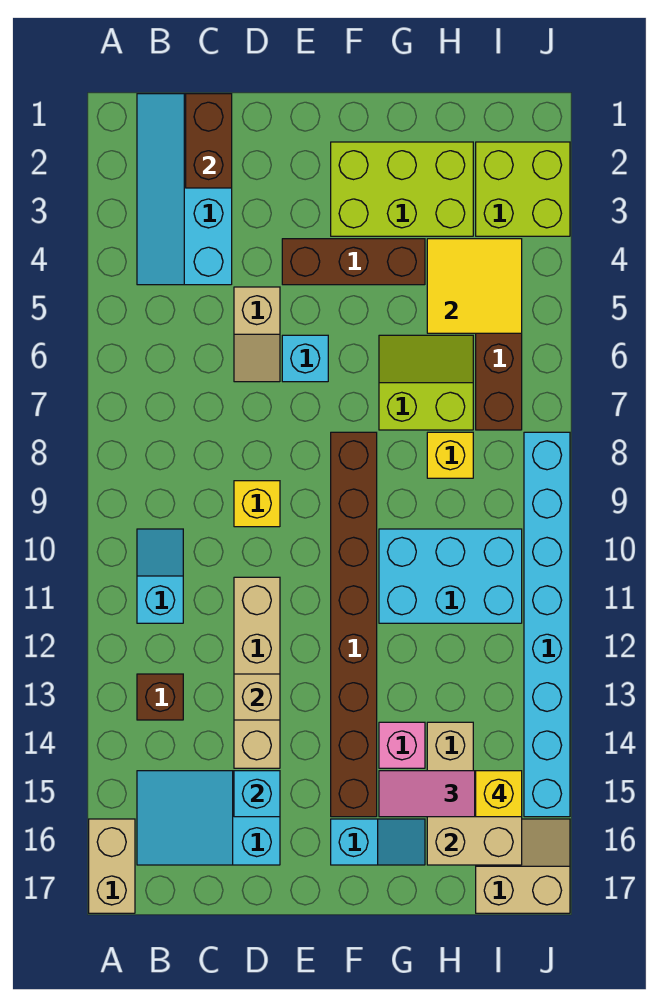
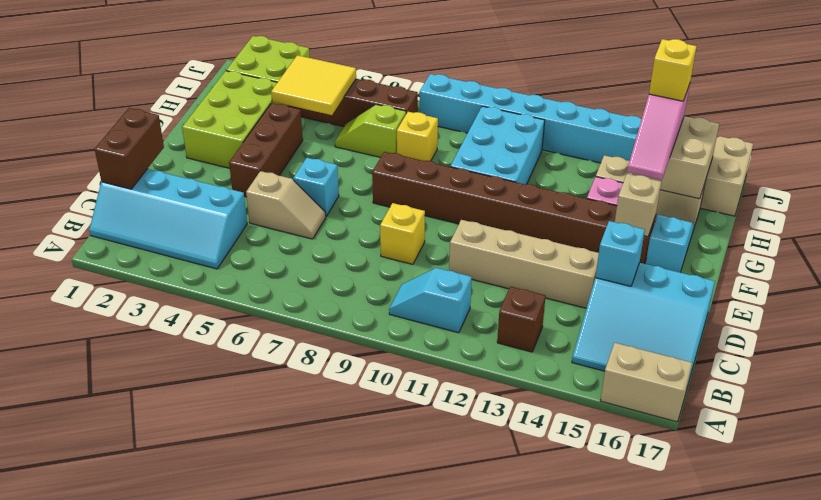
cyan 2x3 slope [137,771,280,865] -> cyan 3x3 slope [572,263,715,386]
brown 1x2 brick [186,94,232,188] -> brown 1x2 brick turned to [95,108,164,189]
tan 1x1 brick [234,674,280,720] -> tan 1x1 brick moved to [615,174,661,237]
lime 2x2 slope [379,335,473,430] -> lime 1x2 slope [335,104,406,157]

